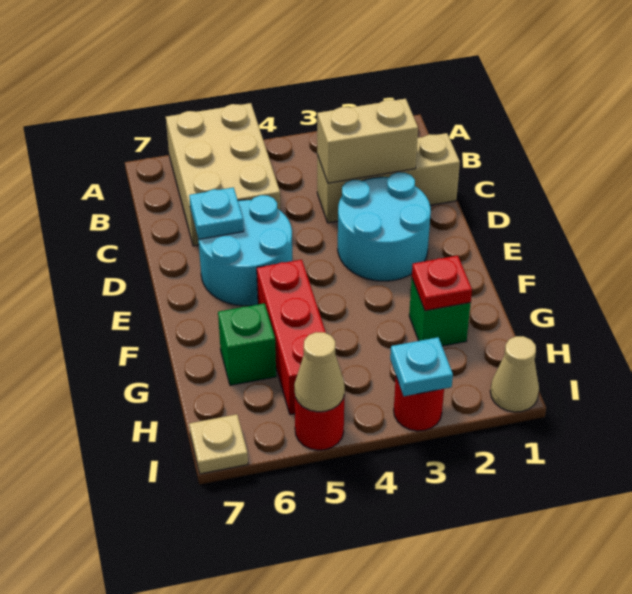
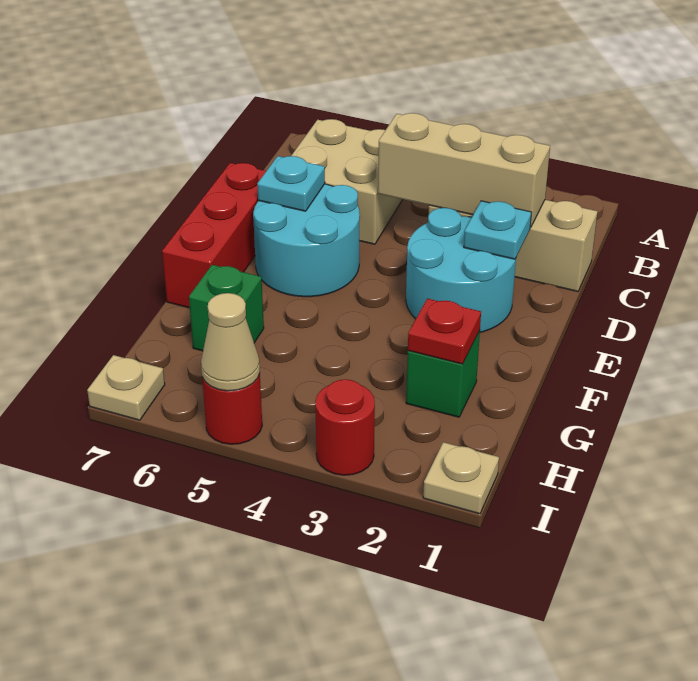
tan 2x3 brick [166,103,280,246] -> tan 2x2 brick [291,119,403,244]
tan 1x2 brick [317,99,418,183] -> tan 1x3 brick [378,113,550,227]
red 1x3 brick [257,260,326,414] -> red 1x3 brick moved to [162,163,266,308]
tan 1x1 cone [490,336,539,412] -> tan 1x1 plate [423,442,499,514]
cyan 1x1 plate [390,337,453,396] -> cyan 1x1 plate moved to [464,201,532,259]

